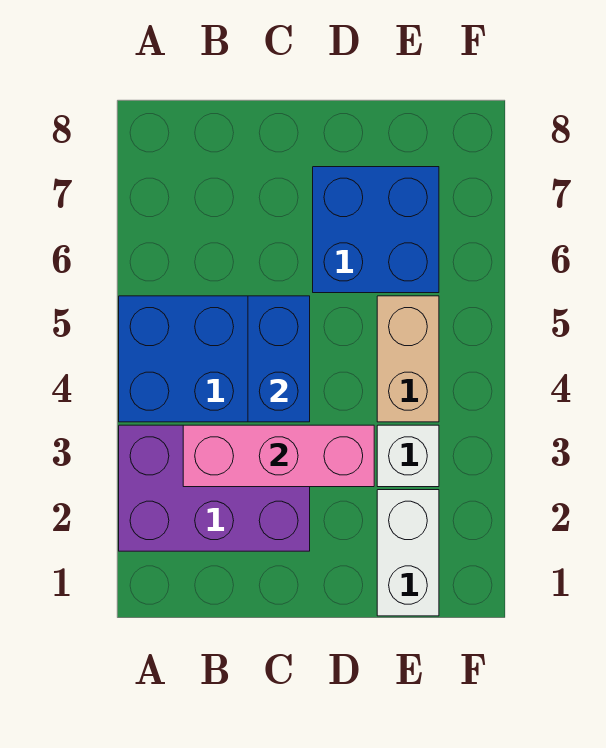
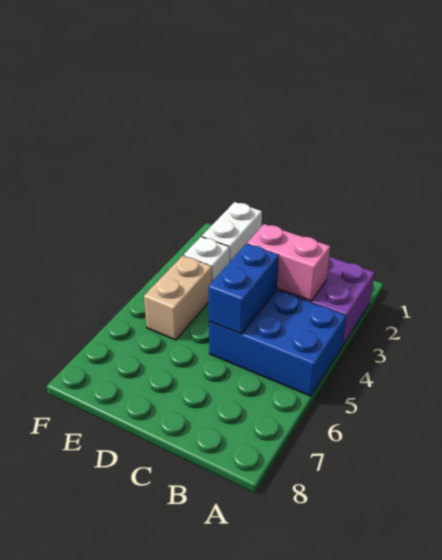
pink 1x3 brick [183,425,374,487] -> pink 1x2 brick [247,224,330,301]
blue 2x2 brick [313,167,439,293] -> none

